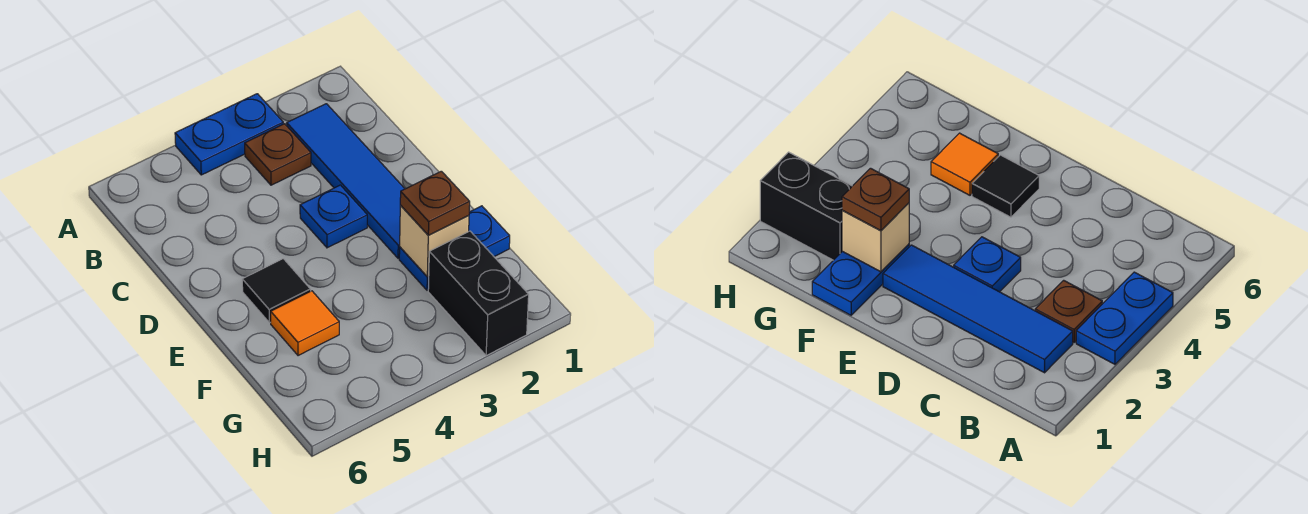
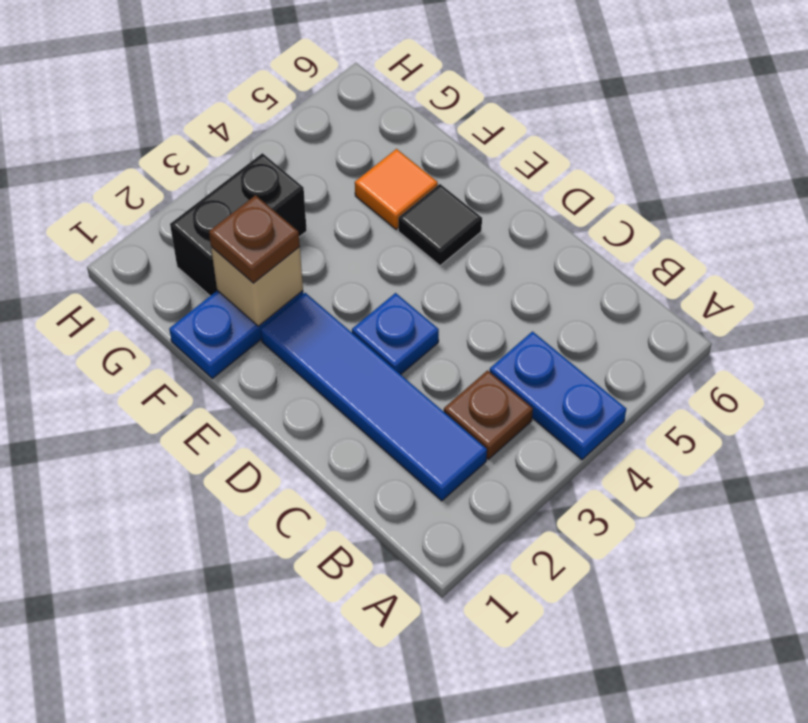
blue 1x2 plate [175,94,283,175] -> blue 1x2 plate turned to [490,332,626,460]
black 1x2 brick [428,231,529,356] -> black 1x2 brick turned to [170,153,307,296]

